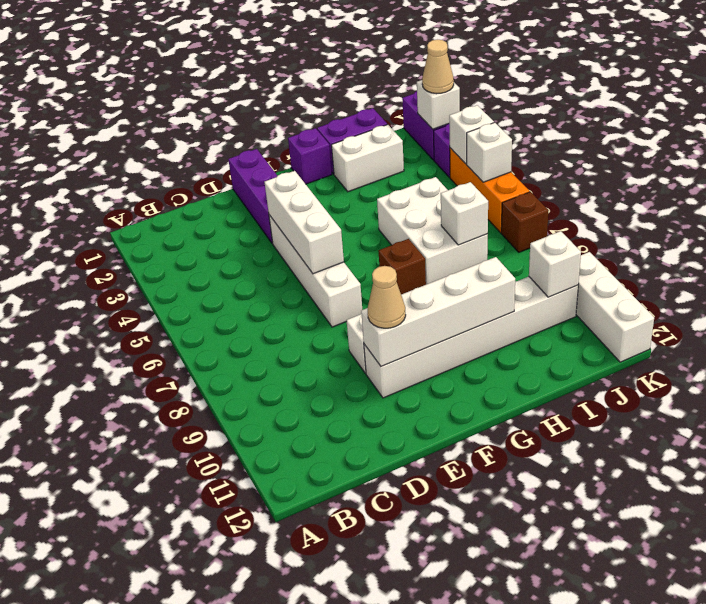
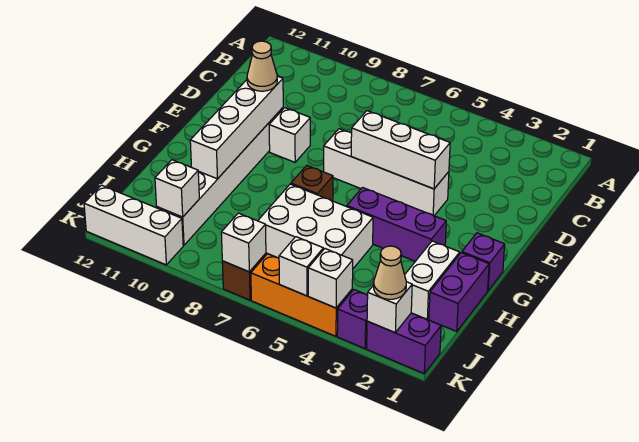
purple 1x3 brick [228,149,277,244] -> purple 1x3 brick moved to [347,188,446,261]
white 1x1 brick [441,182,488,245] -> white 1x1 brick moved to [221,213,266,272]

